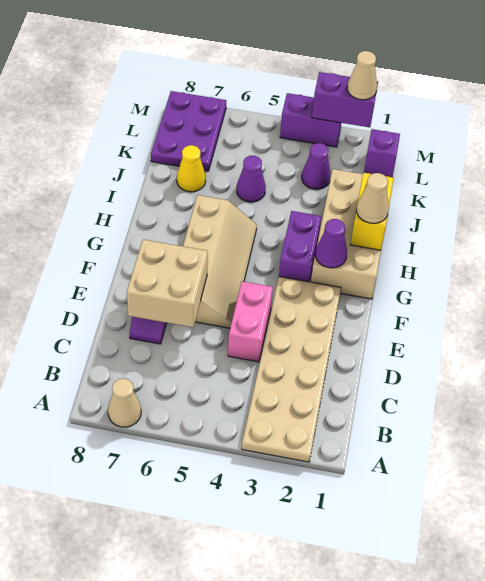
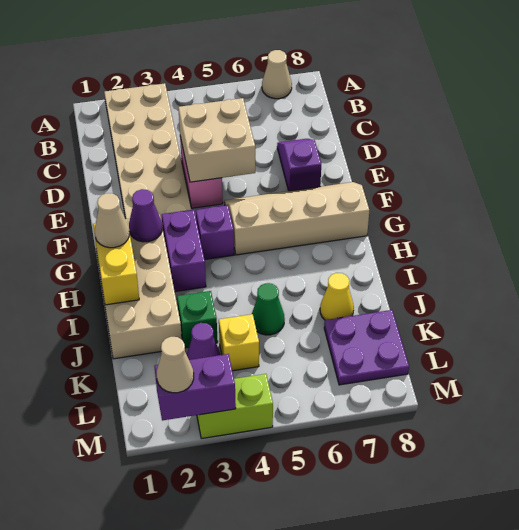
tan 2x2 brick [127,240,208,327] -> tan 2x2 brick moved to [178,98,255,182]
tan 2x4 slope [183,195,257,328] -> tan 2x4 slope turned to [224,182,369,255]
none -> green 1x1 brick [177,291,218,348]
purple 1x1 cone [237,156,266,202] -> green 1x1 cone [252,283,285,335]
none -> yellow 1x1 brick [219,314,259,371]
purple 2x3 plate [151,91,226,171] -> purple 2x2 plate [324,310,409,385]
purple 1x1 brick [364,129,400,177] -> purple 1x1 brick moved to [196,205,234,260]
purple 1x2 brick [280,93,341,147] -> lime 1x2 brick [197,374,273,439]

